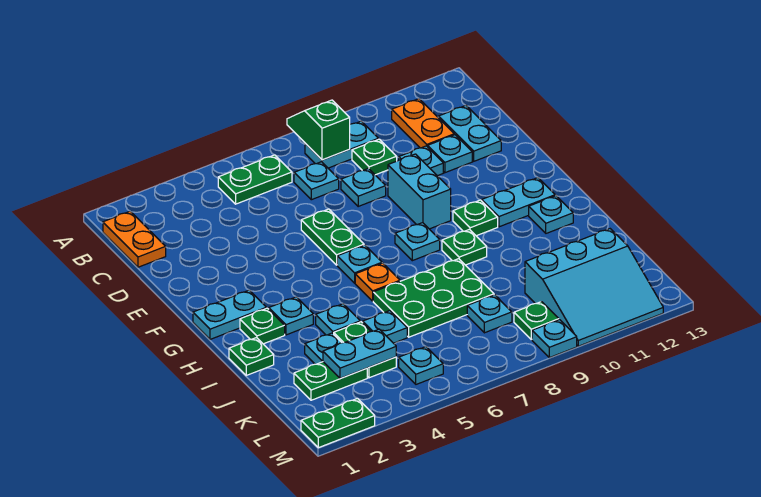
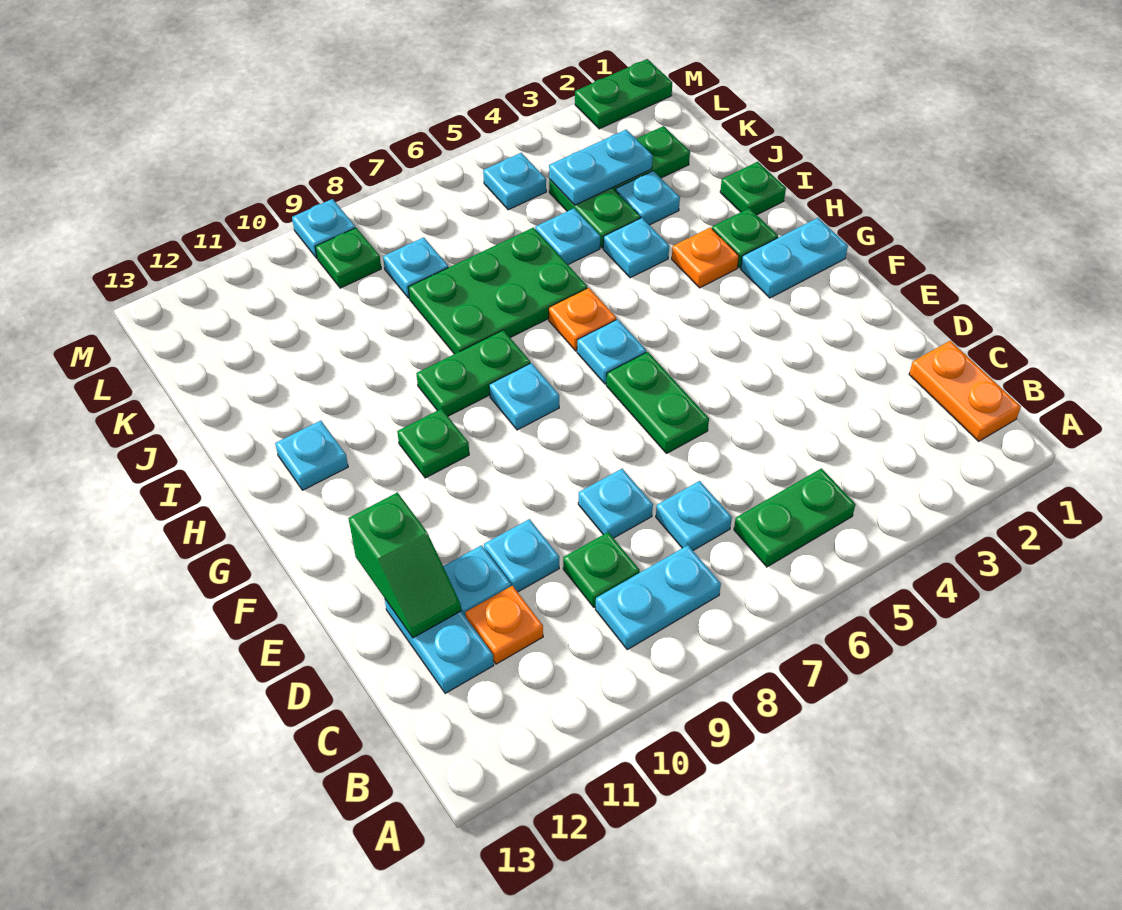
green 1x2 slope [287,100,350,160] -> green 1x2 slope moved to [349,492,461,638]
orange 1x2 plate [392,99,454,148] -> orange 1x1 plate [465,586,543,664]
cyan 1x2 brick [388,154,451,229] -> none
cyan 1x2 plate [482,178,556,227] -> none
cyan 1x1 plate [269,297,313,335] -> orange 1x1 plate [672,227,739,288]
green 1x1 plate [442,229,487,265] -> green 1x2 plate [416,330,530,416]
cyan 3x3 slope [525,229,663,346] -> none

